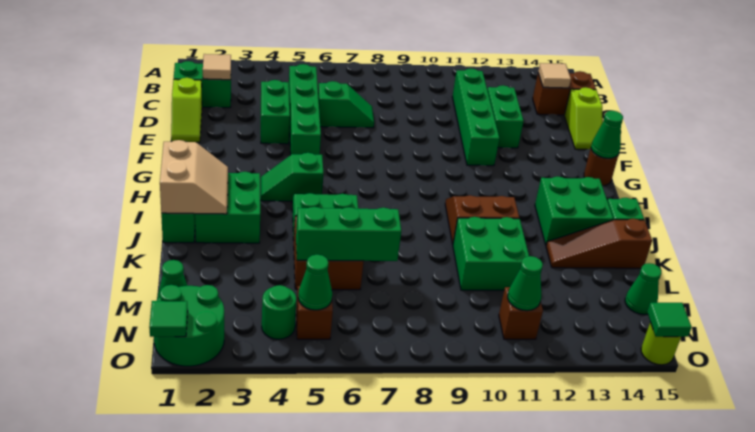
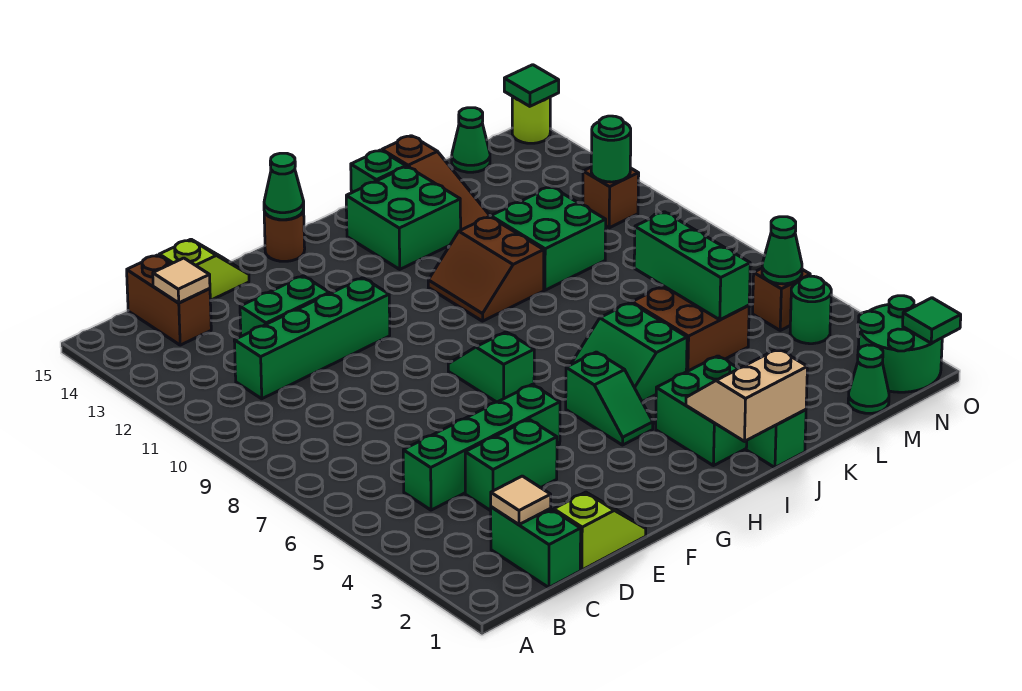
green 1x2 slope [318,81,374,128] -> green 1x2 slope moved to [448,332,534,402]
green 1x1 cone [508,256,543,311] -> green 1x1 round brick [591,116,631,182]

